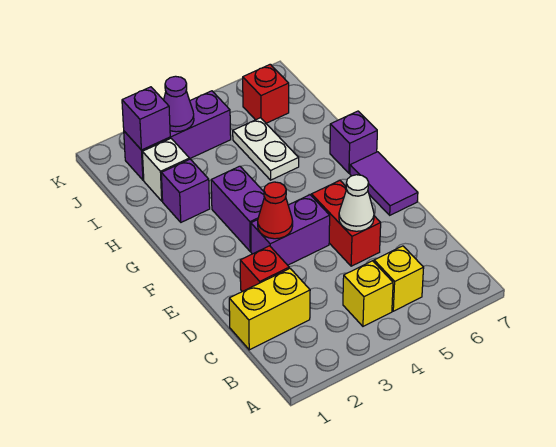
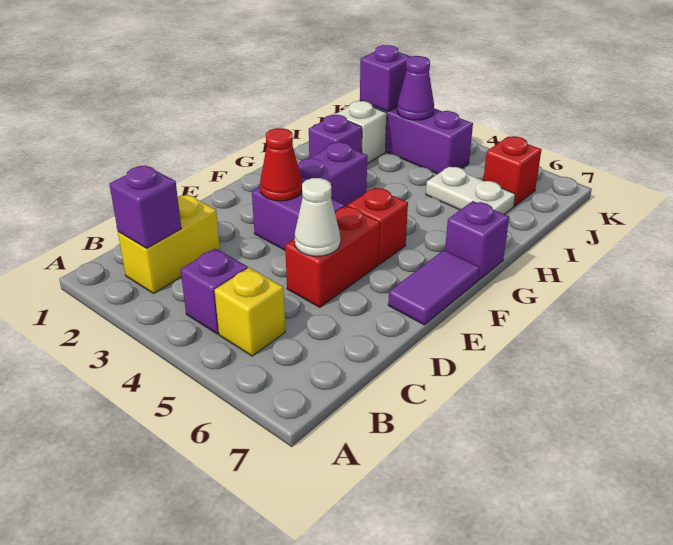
none -> purple 1x1 brick [109,165,181,248]
yellow 1x1 brick [343,261,393,326] -> purple 1x1 brick [180,248,248,334]
yellow 1x2 brick [229,268,310,350] -> yellow 1x2 brick turned to [118,194,220,293]
red 1x1 brick [240,246,289,292] -> red 1x1 brick moved to [348,188,408,264]
white 1x2 plate [233,118,299,180] -> white 1x2 plate turned to [426,166,515,214]

